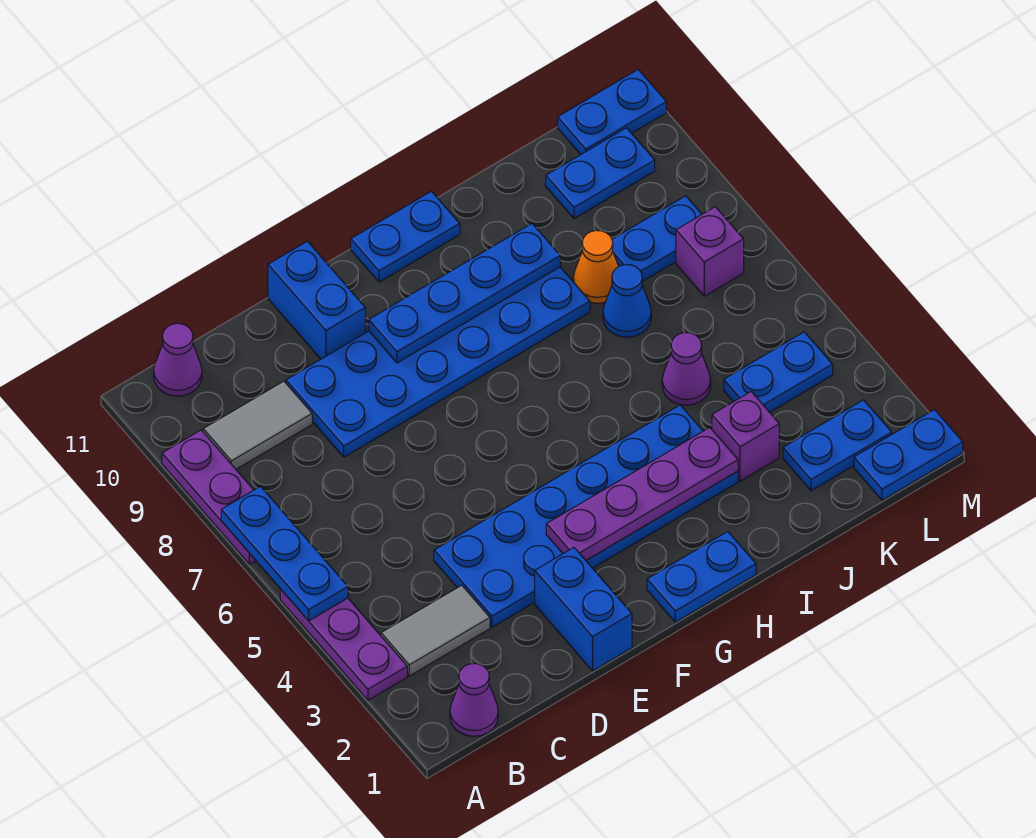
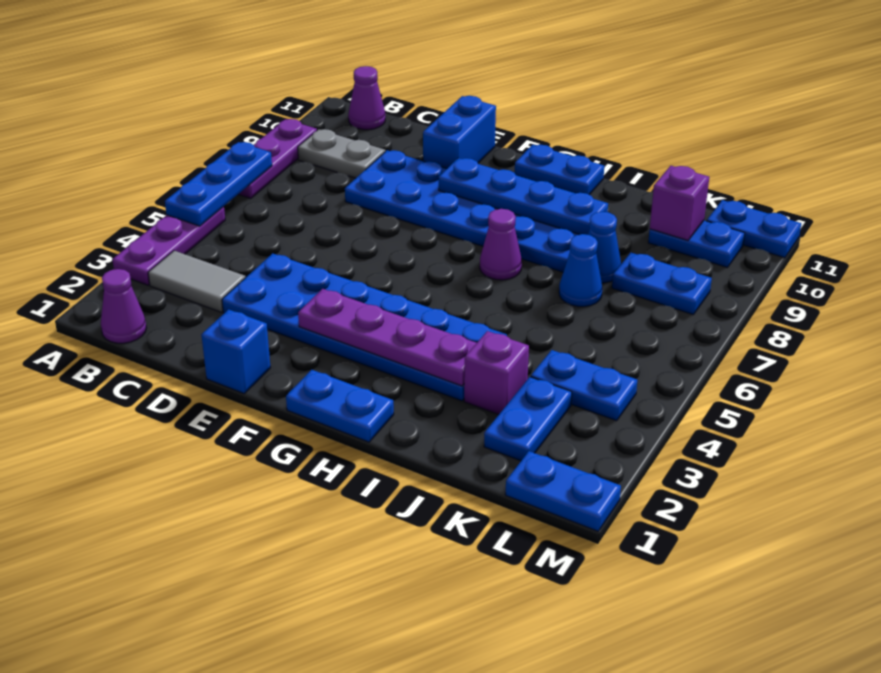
grey 1x2 tile [203,381,312,469] -> grey 1x2 plate [298,129,385,178]
blue 1x2 brick [535,548,632,671] -> blue 1x1 brick [201,309,271,393]
purple 1x1 cone [662,333,711,405] -> purple 1x1 cone moved to [480,209,522,280]
orange 1x1 cone [573,230,619,303] -> blue 1x1 cone [588,212,621,283]
blue 1x2 plate [783,400,892,491] -> blue 1x2 plate turned to [484,377,572,461]
purple 1x1 brick [676,207,744,296] -> purple 1x1 brick moved to [650,166,709,240]

